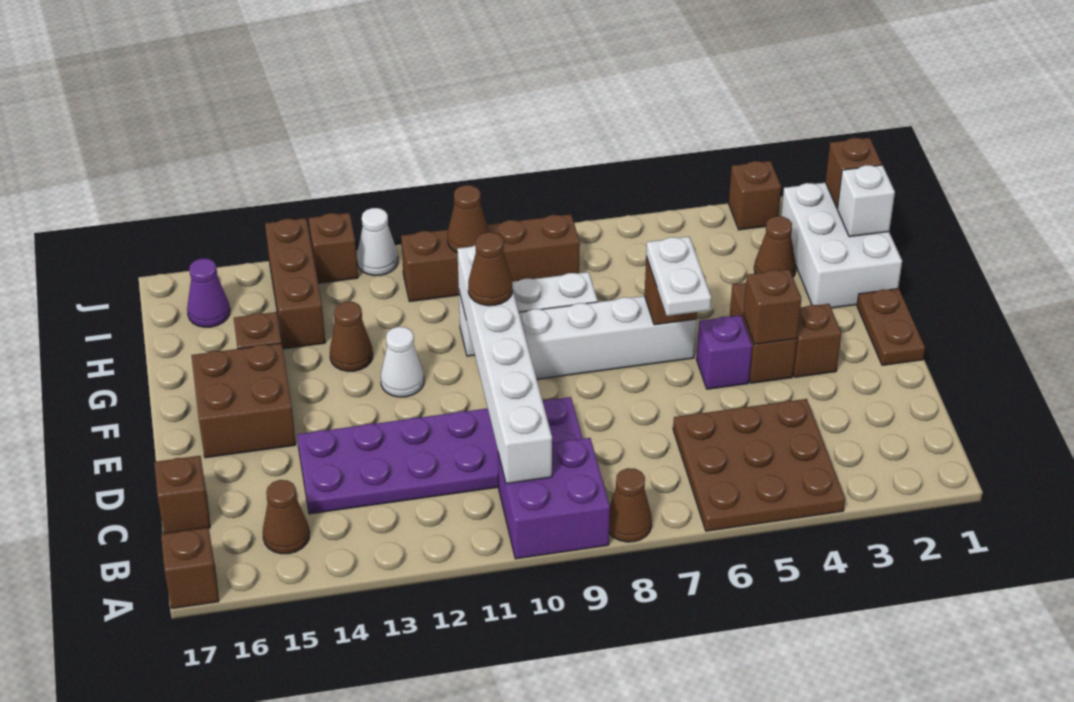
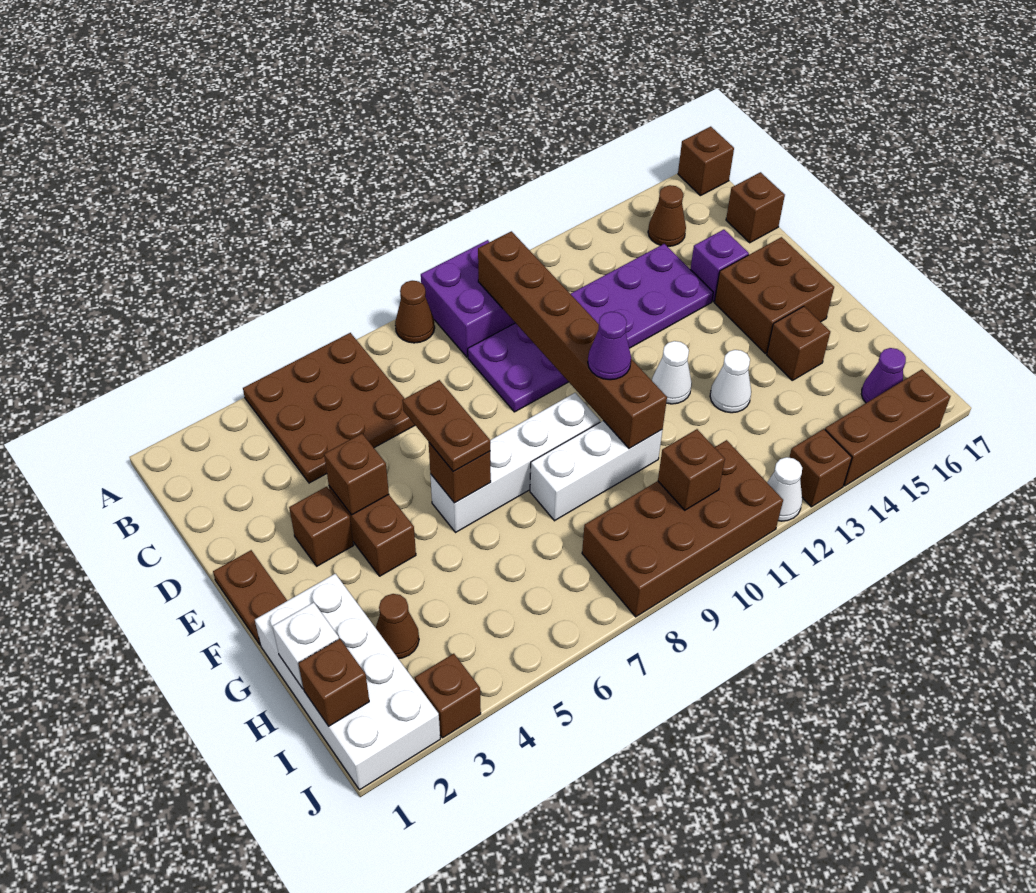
white 1x6 brick [457,245,552,484] -> brown 1x6 brick [478,231,667,448]
purple 1x1 brick [696,315,752,389] -> purple 1x1 brick moved to [690,230,749,301]
white 1x2 plate [646,237,711,316] -> brown 1x2 plate [402,380,490,472]
brown 1x1 cone [468,232,512,306] -> purple 1x1 cone [588,312,631,380]
white 2x3 brick [781,183,902,308] -> white 2x4 brick [255,574,440,790]
brown 1x1 cone [330,302,373,371] -> white 1x1 cone [710,350,751,413]
brown 1x3 brick [265,218,325,349] -> brown 1x3 brick turned to [825,369,950,486]
brown 1x4 brick [401,214,580,301] -> brown 2x4 brick [582,440,783,617]
brown 1x1 cone [448,185,489,253] -> brown 1x1 brick [658,429,725,510]

